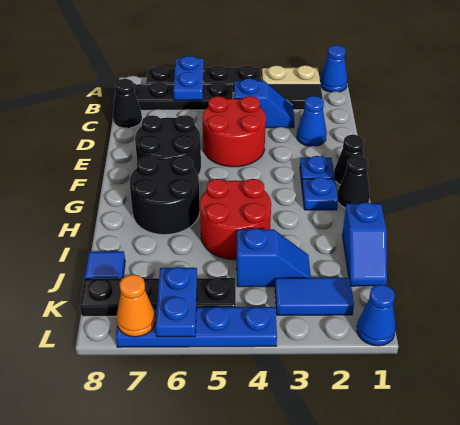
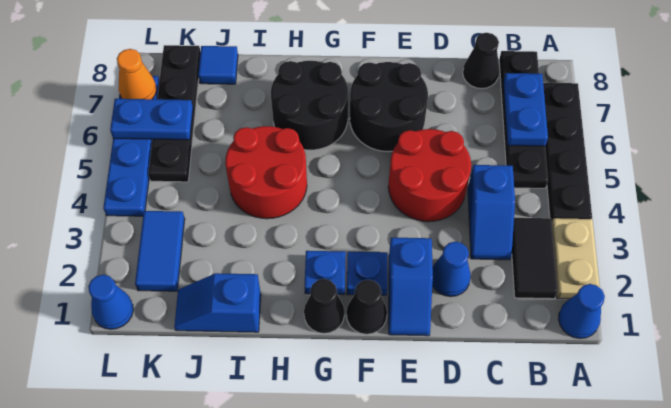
blue 1x2 plate [173,56,204,100] -> blue 1x2 plate turned to [503,73,548,146]
blue 1x2 slope [237,228,311,287] -> blue 1x2 slope moved to [389,238,433,336]

